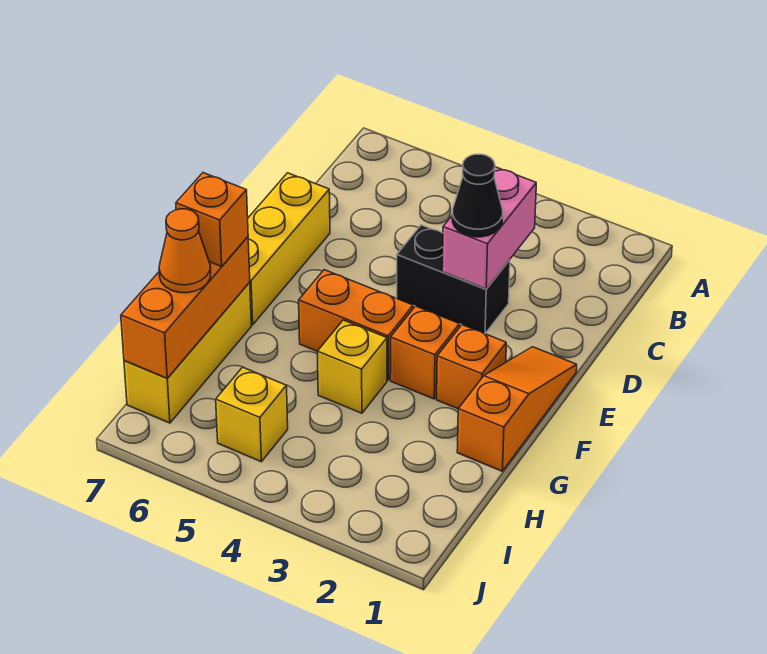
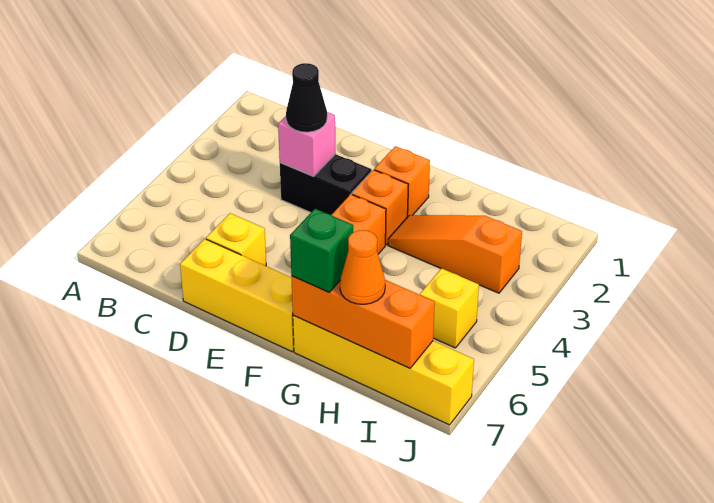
pink 1x2 brick [442,167,536,289] -> pink 1x1 brick [278,112,336,176]
black 1x2 brick [397,225,510,334] -> black 1x2 brick turned to [280,154,372,215]
orange 1x3 slope [457,347,577,471] -> orange 1x3 slope moved to [388,215,522,293]
yellow 1x1 brick [317,320,387,413] -> yellow 1x1 brick moved to [206,213,266,266]
yellow 1x3 brick [124,282,251,423] -> yellow 1x4 brick [293,315,474,425]
orange 1x1 brick [176,173,248,266] -> green 1x1 brick [290,209,353,292]

